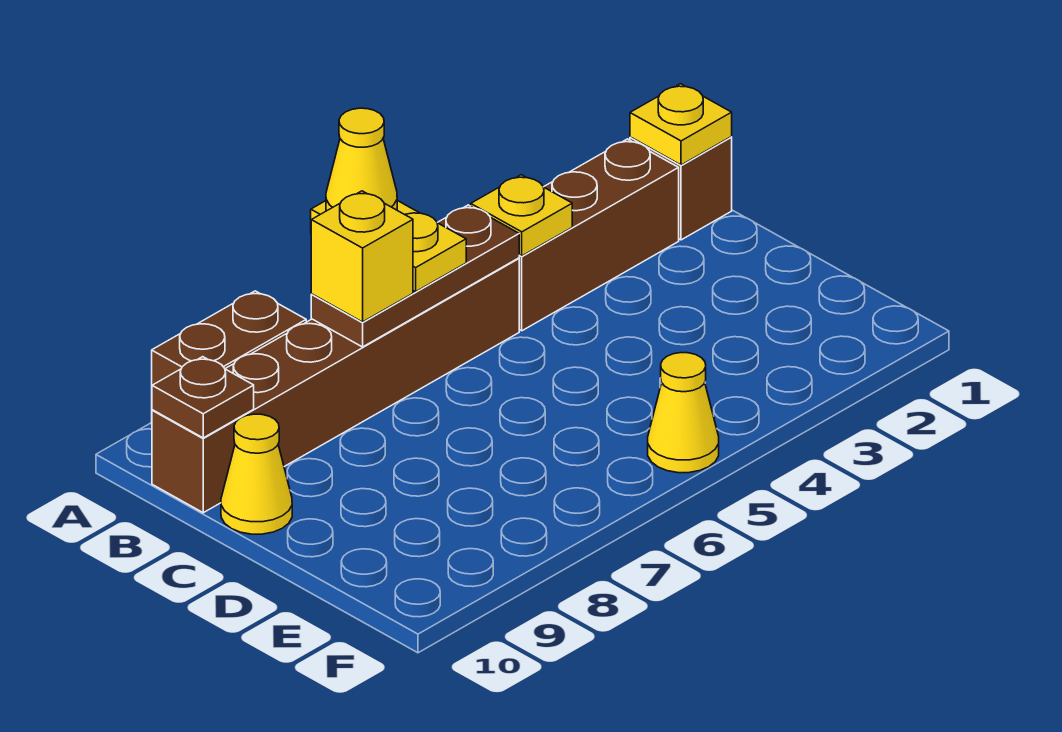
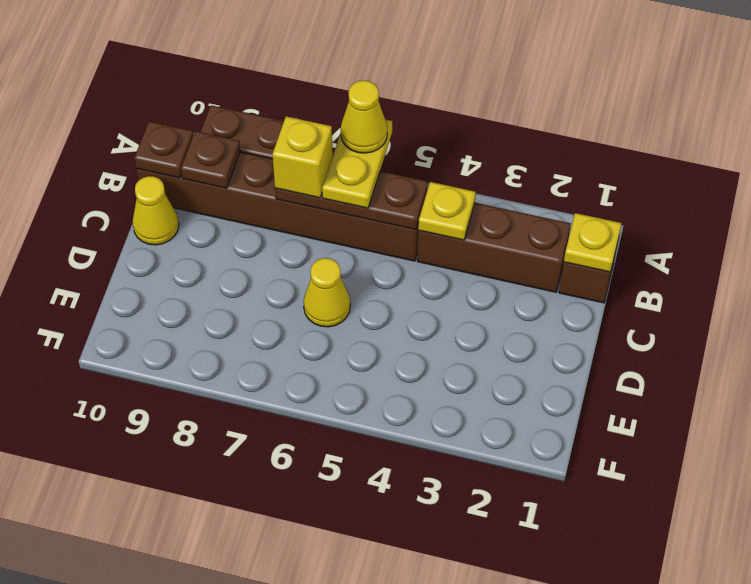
none -> brown 1x1 plate [181,131,240,188]
yellow 1x1 cone [648,353,719,473] -> yellow 1x1 cone moved to [304,258,350,327]

